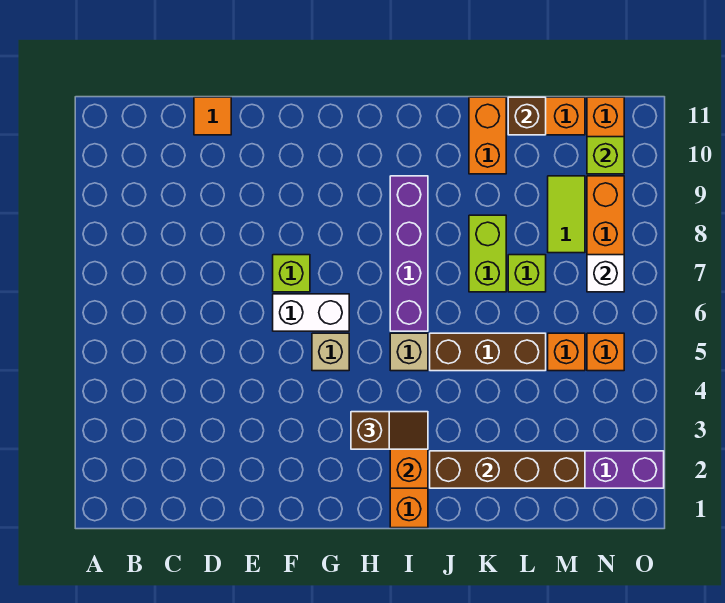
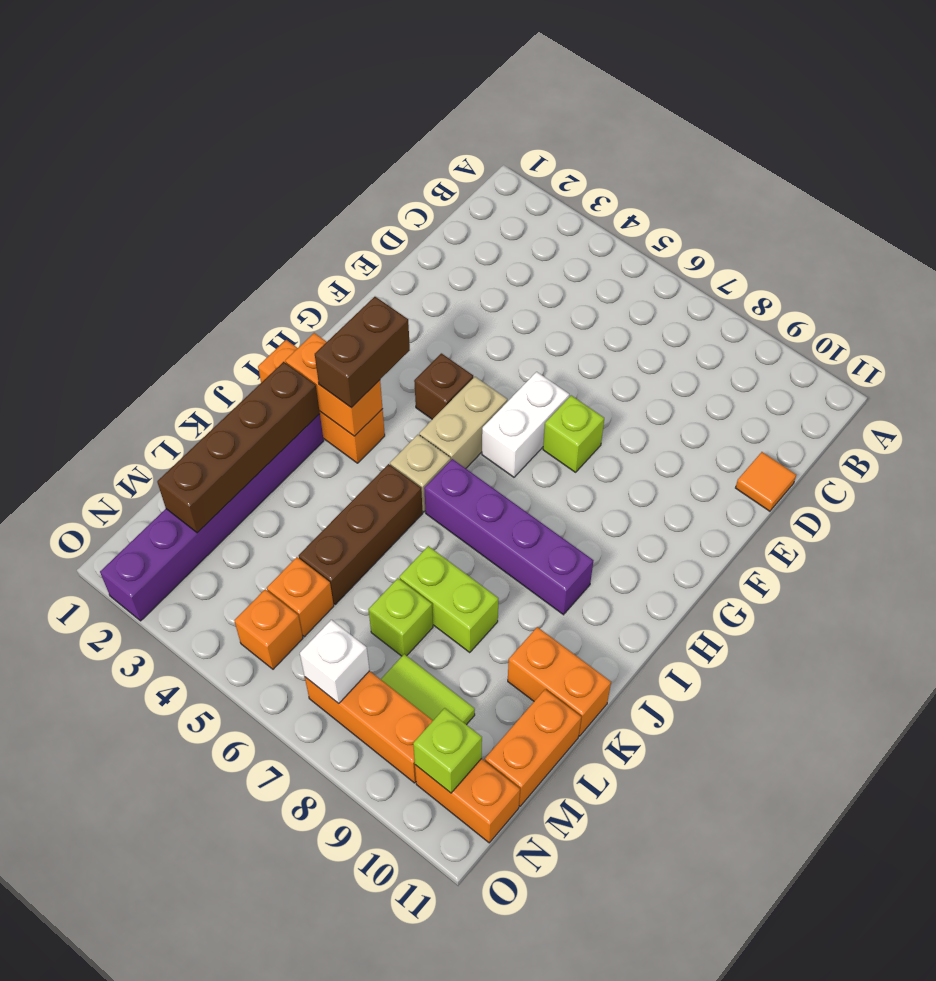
tan 1x1 brick [312,333,349,371] -> tan 1x2 brick [419,377,507,468]
brown 1x2 slope [351,412,428,449] -> brown 1x2 brick [315,297,410,408]
brown 1x1 brick [508,97,546,135] -> brown 1x1 brick moved to [414,353,473,419]

